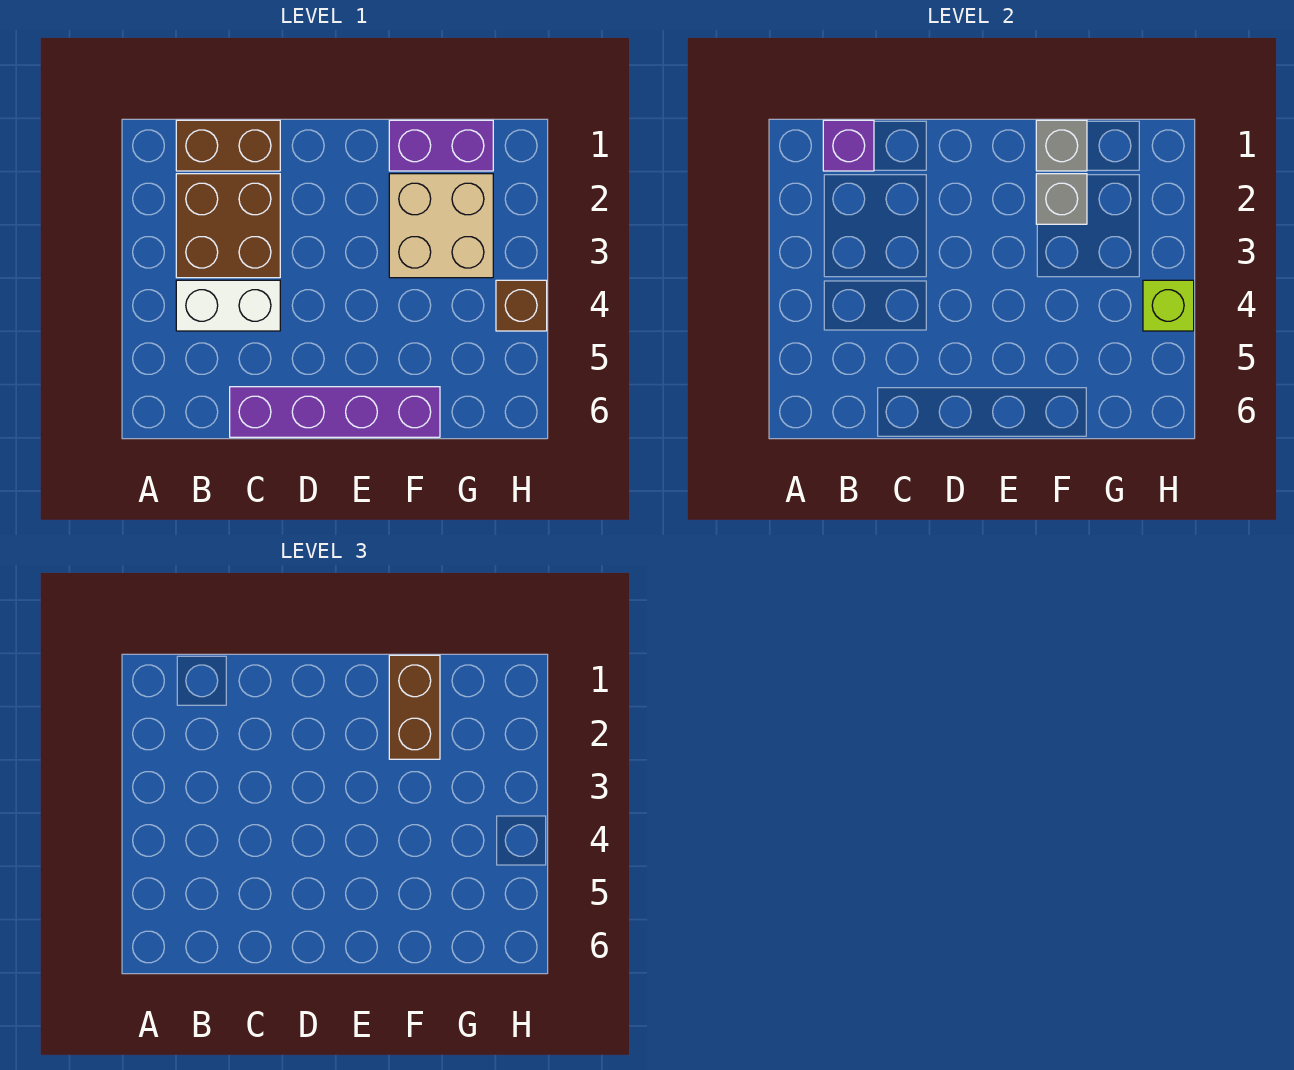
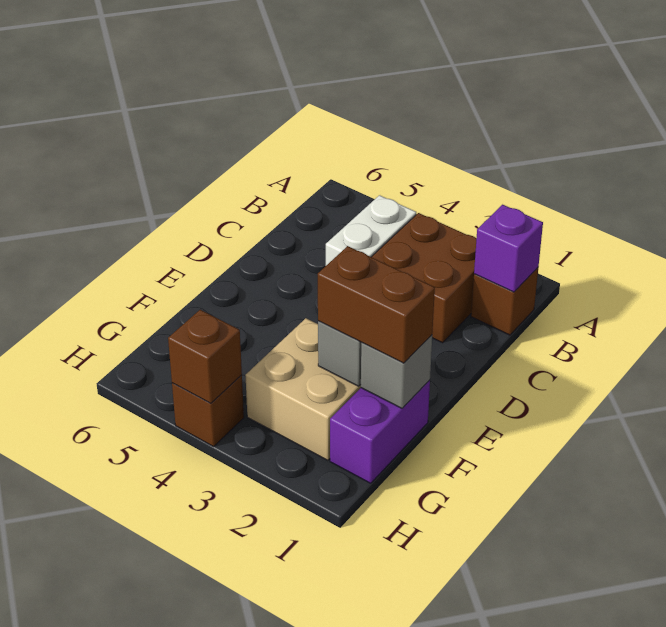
brown 1x2 brick [176,120,280,171] -> brown 1x1 brick [471,268,538,335]
purple 1x4 brick [230,387,440,437] -> none
lime 1x1 brick [1143,280,1194,331] -> brown 1x1 brick [168,310,242,404]

